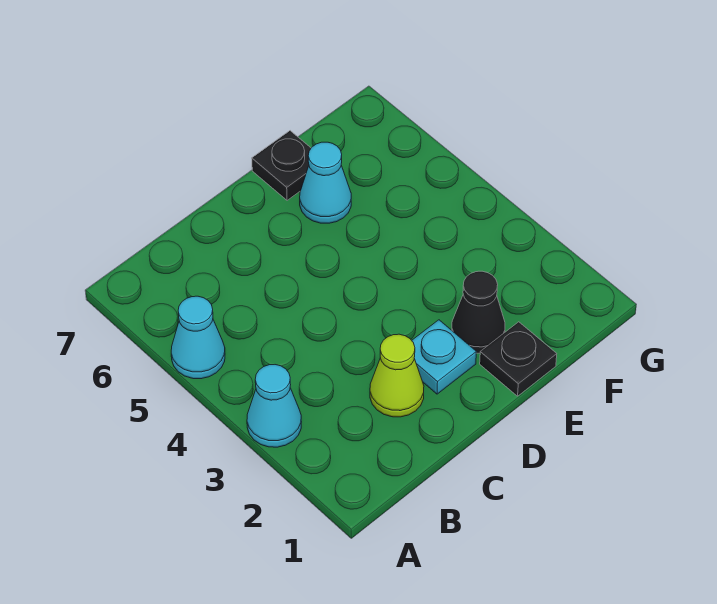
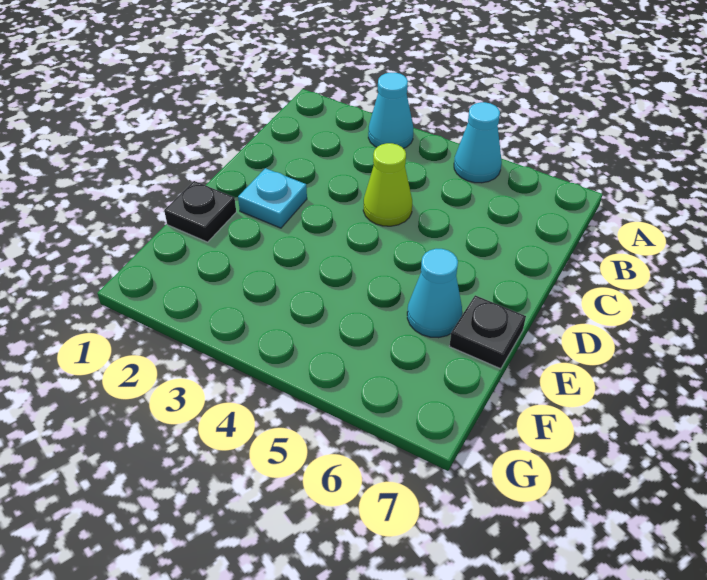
lime 1x1 cone [370,334,424,417] -> lime 1x1 cone moved to [363,143,412,226]
black 1x1 cone [452,271,505,353] -> none

